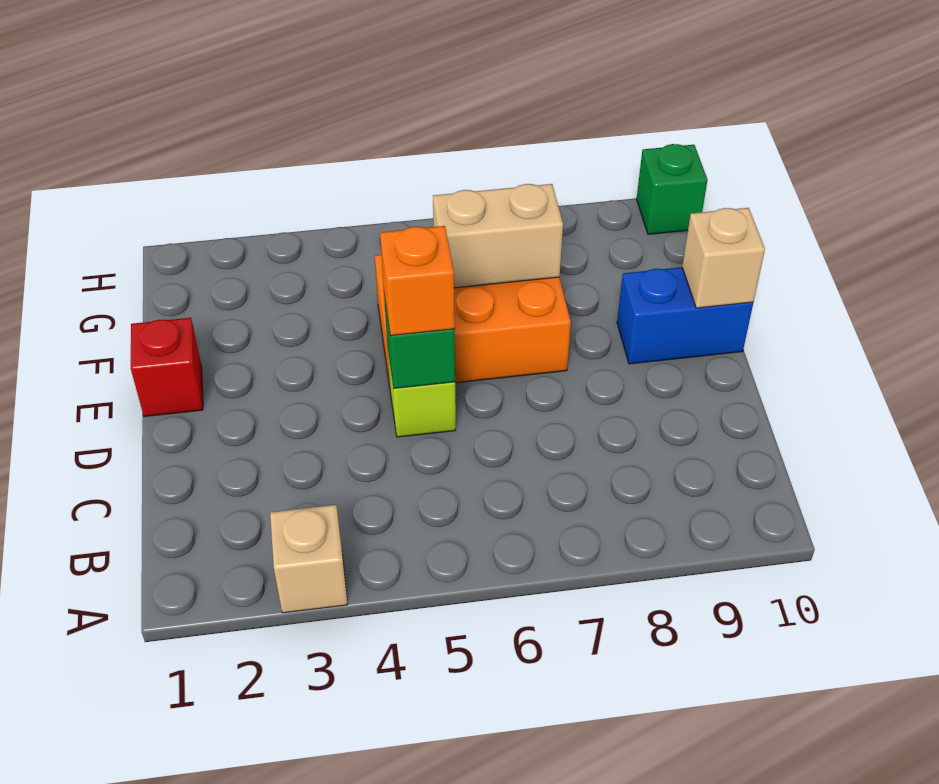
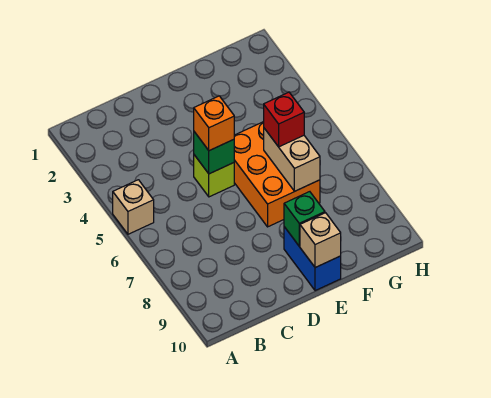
tan 1x1 brick [270,505,348,613] -> tan 1x1 brick moved to [113,180,154,234]
red 1x1 brick [131,318,203,417] -> red 1x1 brick moved to [264,92,304,147]
green 1x1 brick [637,144,707,234] -> green 1x1 brick moved to [284,192,325,246]

